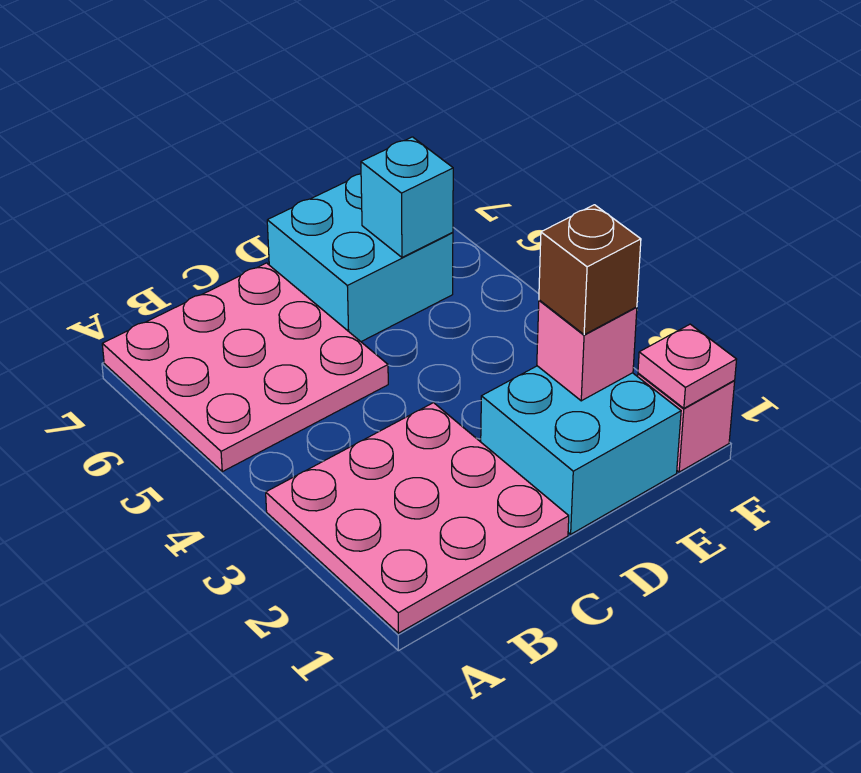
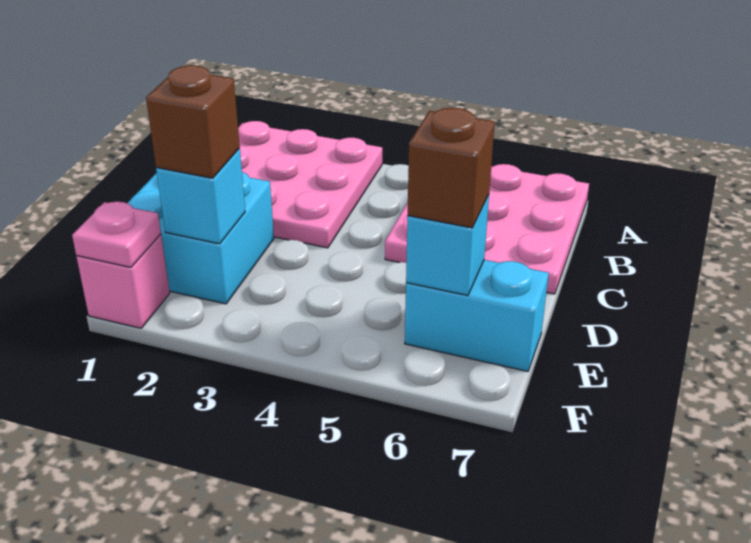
cyan 2x2 brick [267,174,453,342] -> cyan 1x2 brick [405,260,549,371]
pink 1x1 brick [537,300,637,401] -> cyan 1x1 brick [156,148,245,244]
none -> brown 1x1 brick [408,108,495,228]

